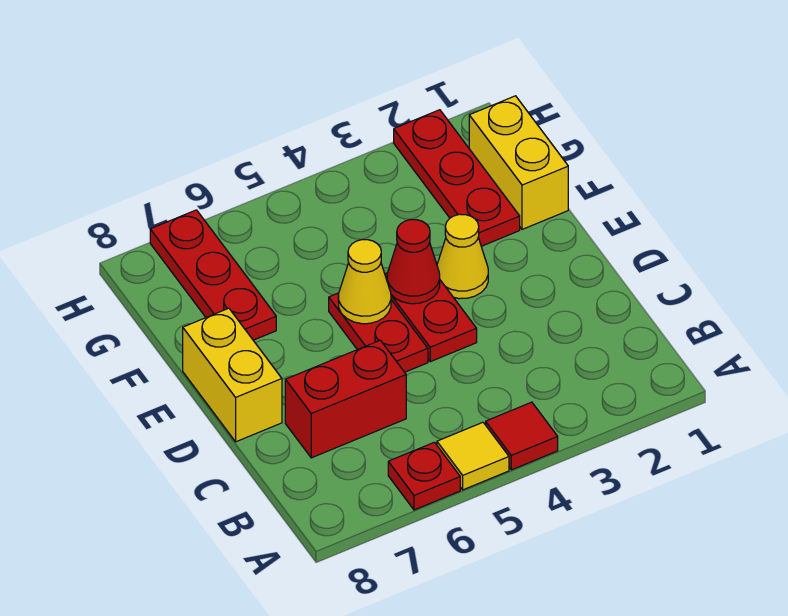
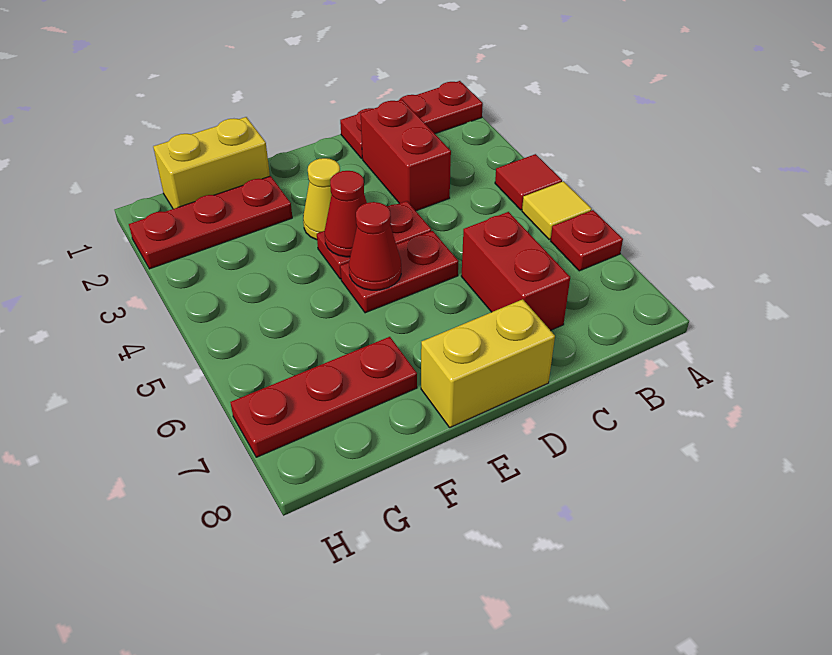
none -> red 1x3 plate [340,81,483,159]
none -> red 1x2 brick [361,100,451,211]
yellow 1x1 cone [338,240,391,324] -> red 1x1 cone [349,202,401,290]

